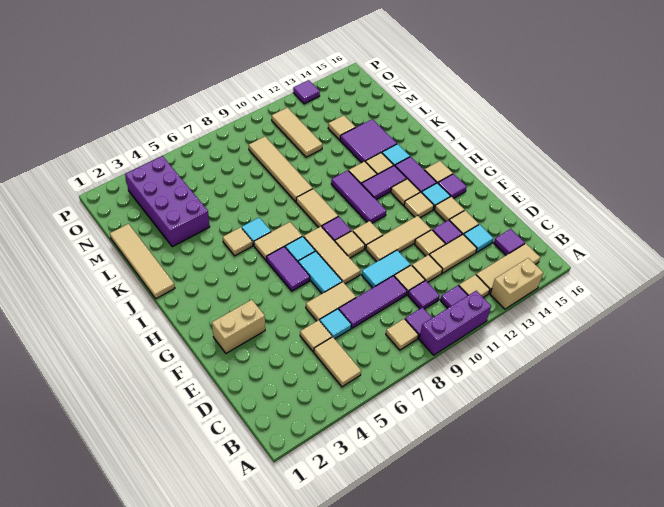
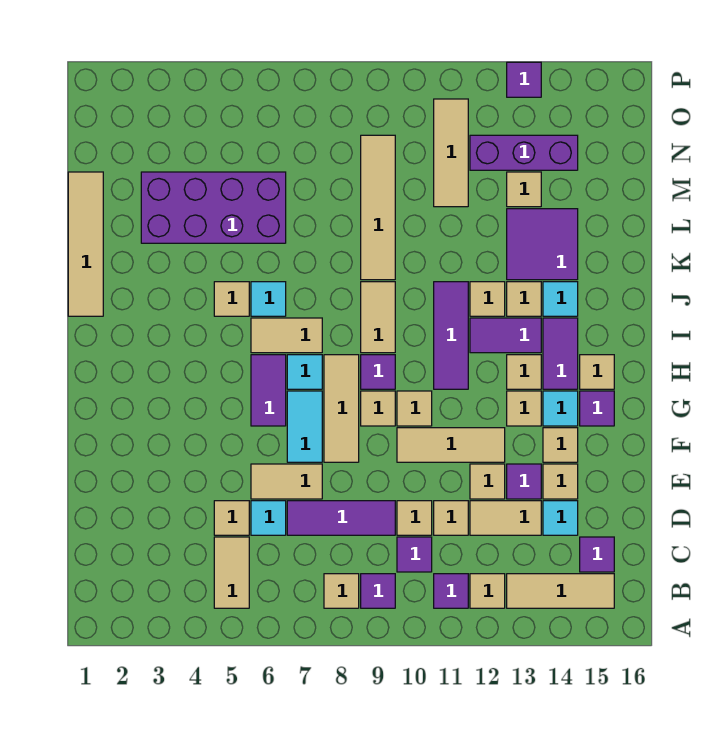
purple 1x3 brick [419,291,491,355] -> purple 1x3 brick moved to [470,135,578,170]
tan 1x2 brick [490,258,543,309] -> none
cyan 1x2 tile [362,250,410,288] -> none
tan 1x2 brick [212,300,265,353] -> none
purple 2x4 brick [125,156,210,247] -> purple 2x4 brick turned to [141,172,286,243]

